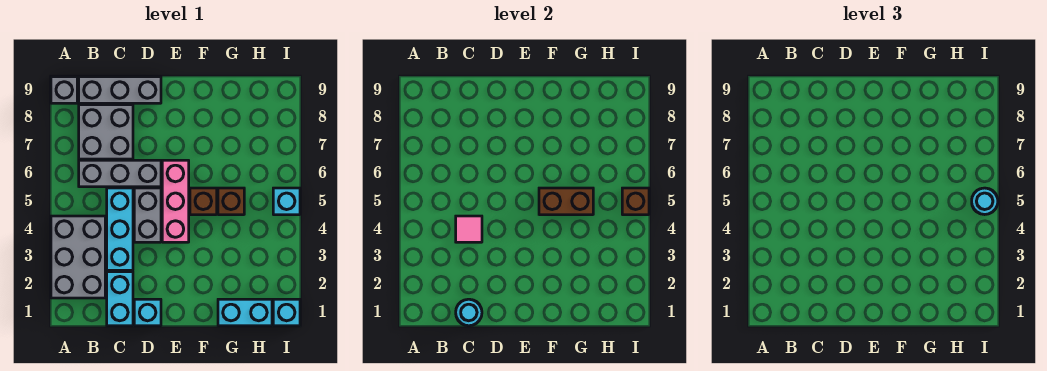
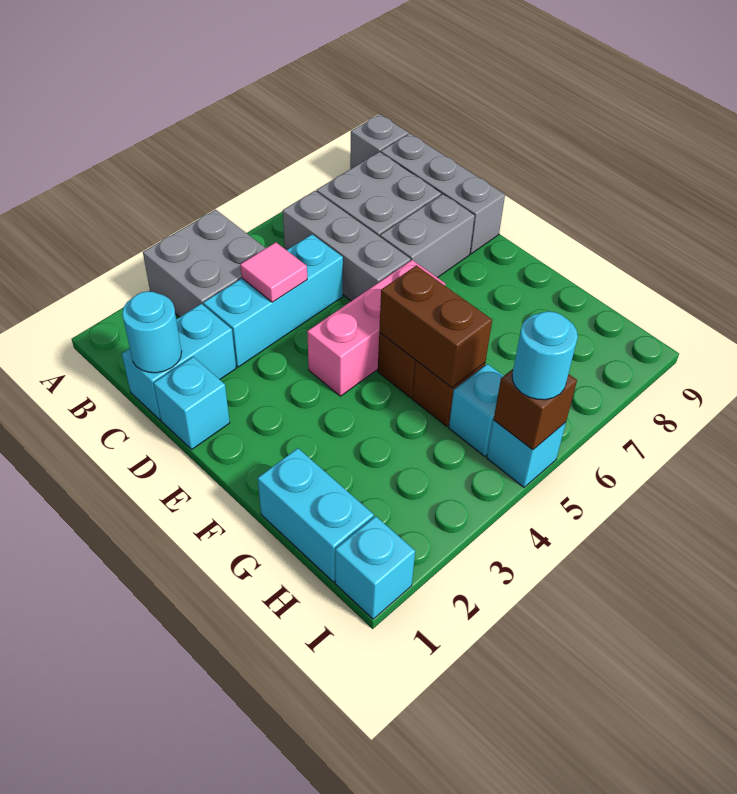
grey 2x3 brick [51,216,105,298] -> grey 2x2 brick [143,210,266,317]
grey 1x2 brick [134,188,161,242] -> grey 1x2 brick moved to [380,194,475,278]
none -> cyan 1x1 brick [449,364,503,456]

